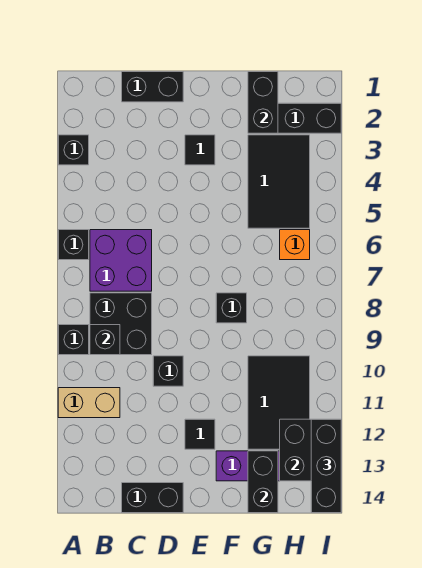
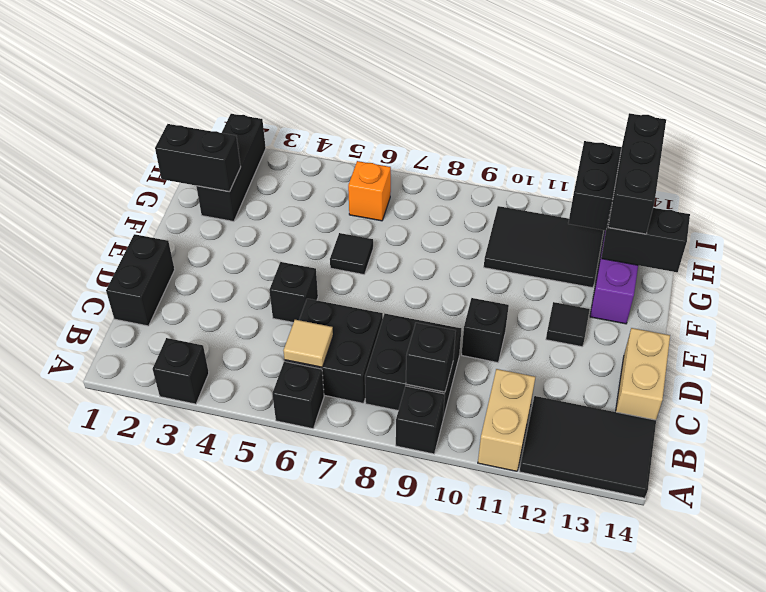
purple 2x2 brick [90,230,152,291] -> black 2x2 brick [285,299,383,403]
none -> tan 1x1 tile [283,320,333,367]
black 1x2 brick [122,483,183,513] -> tan 1x2 brick [616,328,670,420]
black 1x1 tile [185,135,215,165] -> black 1x1 tile moved to [330,233,373,274]
black 1x1 brick [216,293,247,323] -> black 1x1 brick moved to [269,262,318,322]
black 2x3 tile [248,135,310,228] -> black 2x3 tile moved to [519,396,656,498]
black 1x3 brick [311,419,341,513] -> black 1x3 brick turned to [608,113,666,234]

